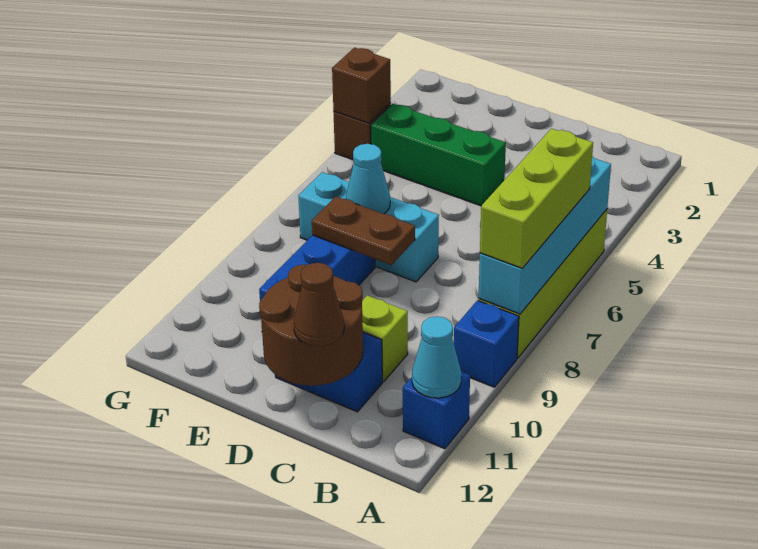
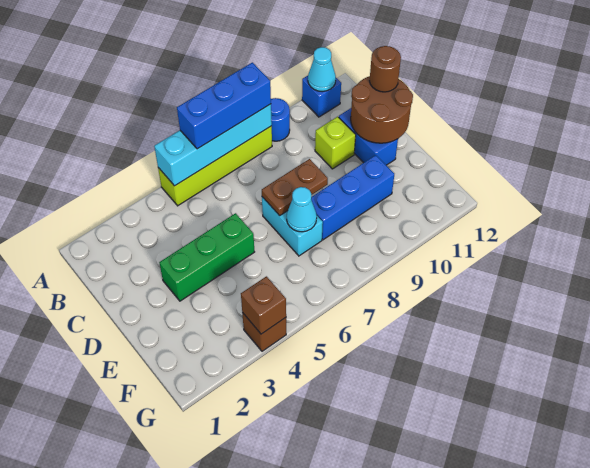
lime 1x3 brick [480,128,593,268] -> blue 1x3 brick [177,62,271,149]
blue 1x1 brick [454,300,519,387] -> blue 1x1 round brick [271,98,290,141]
brown 1x1 cone [294,263,344,346] -> brown 1x1 round brick [370,46,401,92]
green 1x3 brick [371,104,506,206] -> green 1x3 brick turned to [159,213,254,301]
cyan 1x3 brick [298,172,439,282] -> cyan 1x2 brick [262,197,323,256]
brown 1x2 plate [312,197,415,265] -> brown 1x2 plate turned to [262,159,328,216]

